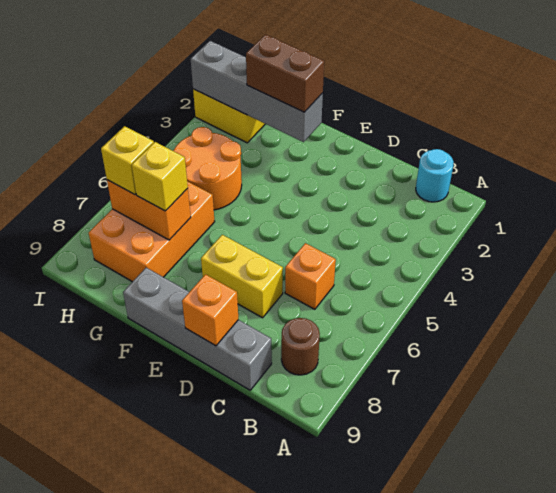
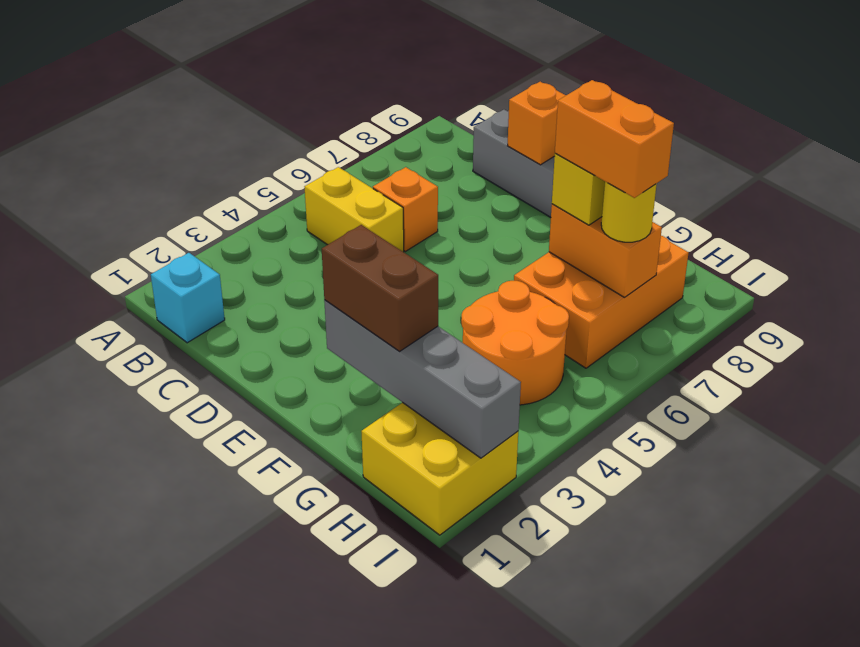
cyan 1x1 round brick [416,149,454,202] -> cyan 1x1 brick [151,253,225,343]
brown 1x1 round brick [281,318,320,375] -> none
yellow 1x2 brick [201,235,283,318] -> yellow 1x2 brick moved to [305,167,404,252]
none -> orange 1x2 brick [555,80,674,198]
yellow 1x1 brick [101,126,154,195] -> yellow 1x1 round brick [601,182,657,242]

